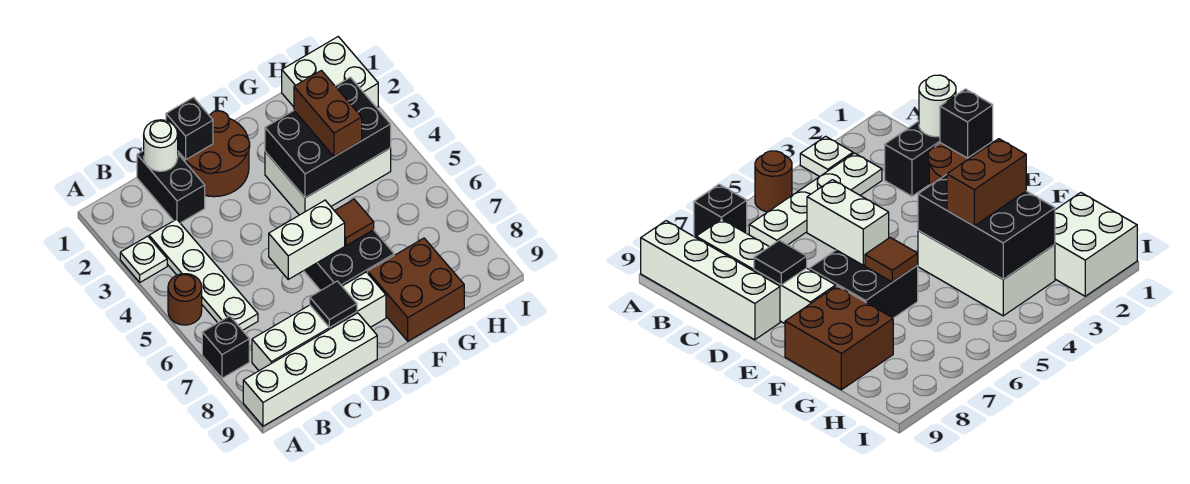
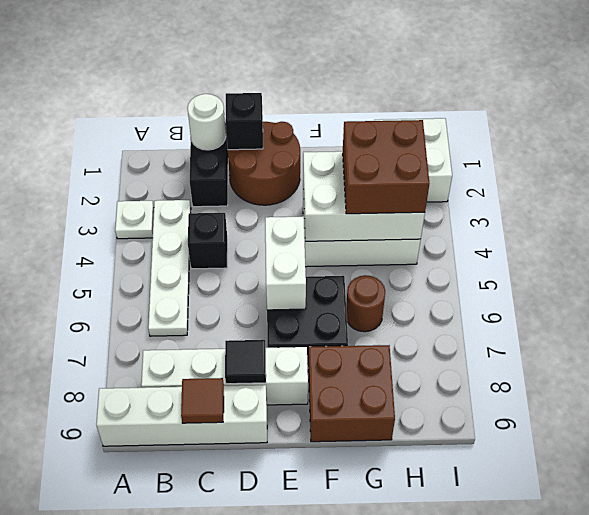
brown 1x1 round brick [168,274,202,325] -> brown 1x1 round brick moved to [346,275,385,332]
black 1x1 brick [202,316,249,378] -> black 1x1 brick moved to [188,213,227,269]
white 1x2 brick [269,200,345,279] -> white 1x2 brick turned to [265,216,306,310]
black 2x3 brick [265,77,391,198] -> white 2x3 brick [303,151,425,241]
brown 1x1 tile [335,199,374,246] -> brown 1x1 tile moved to [181,378,224,423]
brown 1x2 brick [294,71,362,157] -> brown 2x2 brick [343,120,429,214]

